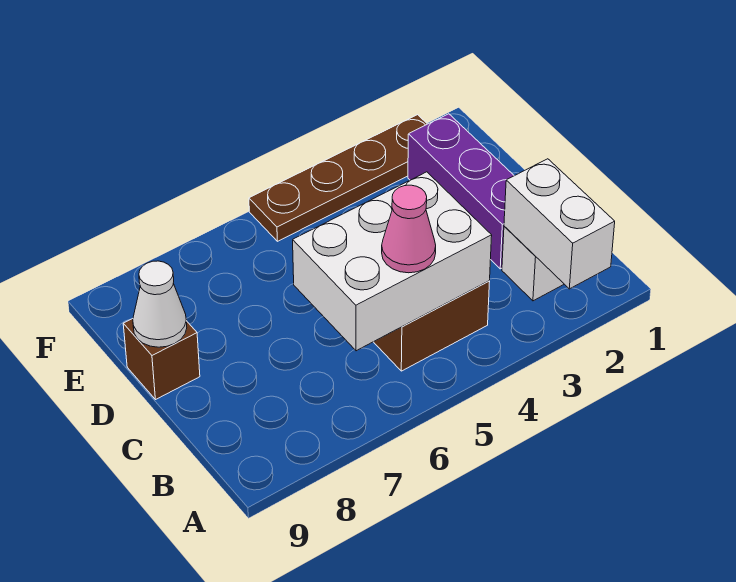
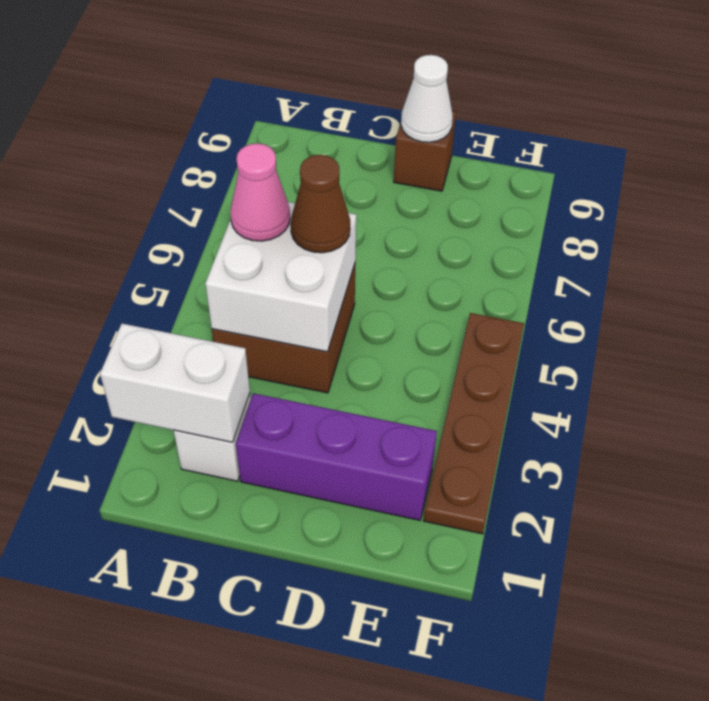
white 2x3 brick [293,172,492,351] -> white 2x2 brick [205,202,356,352]
none -> brown 1x1 cone [291,155,350,253]

